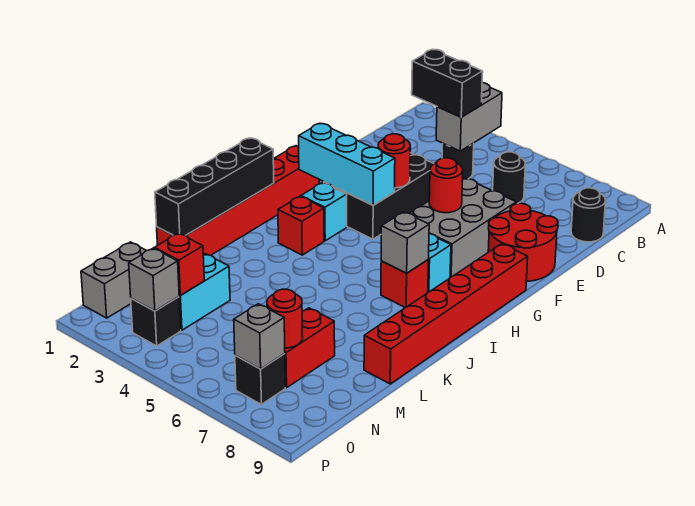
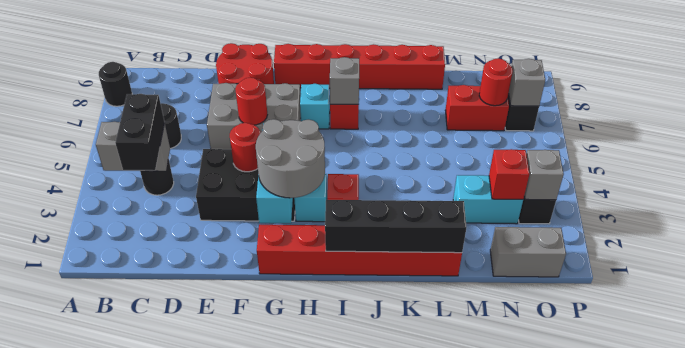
black 1x1 round brick [571,188,606,242] -> black 1x1 round brick moved to [99,62,132,106]
none -> grey 2x2 round brick [256,119,325,198]

